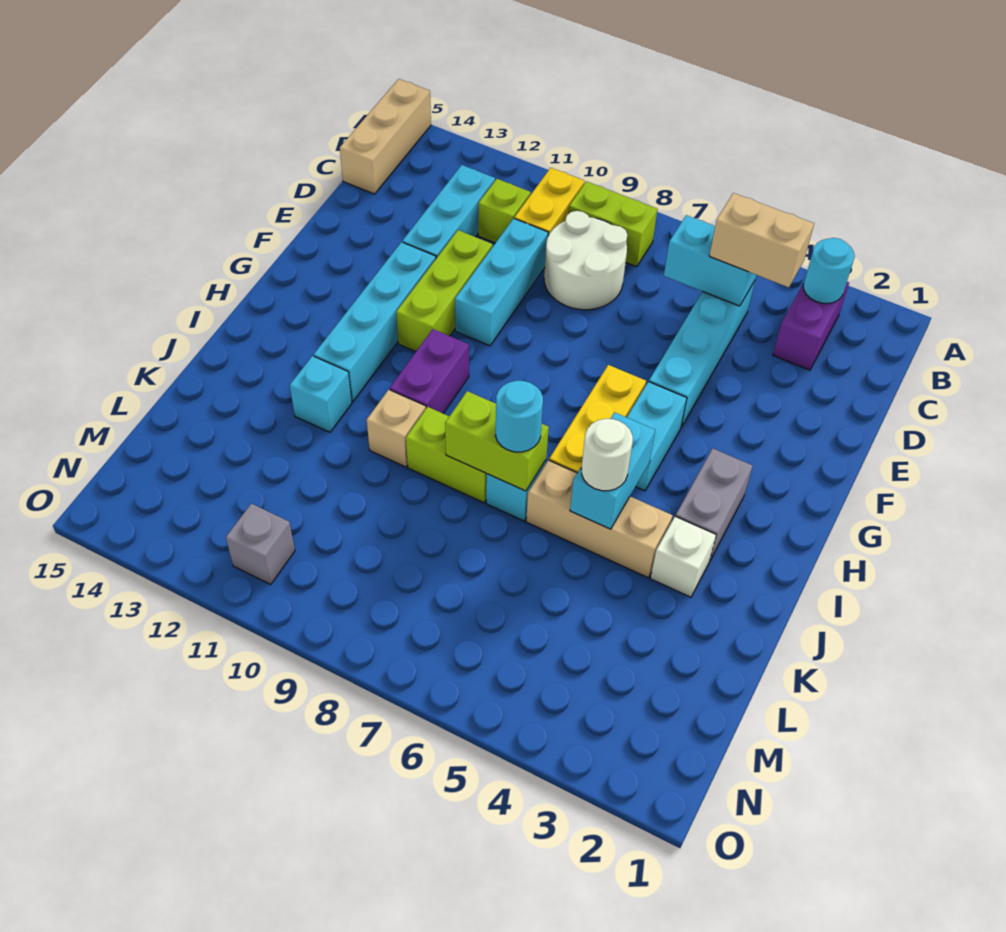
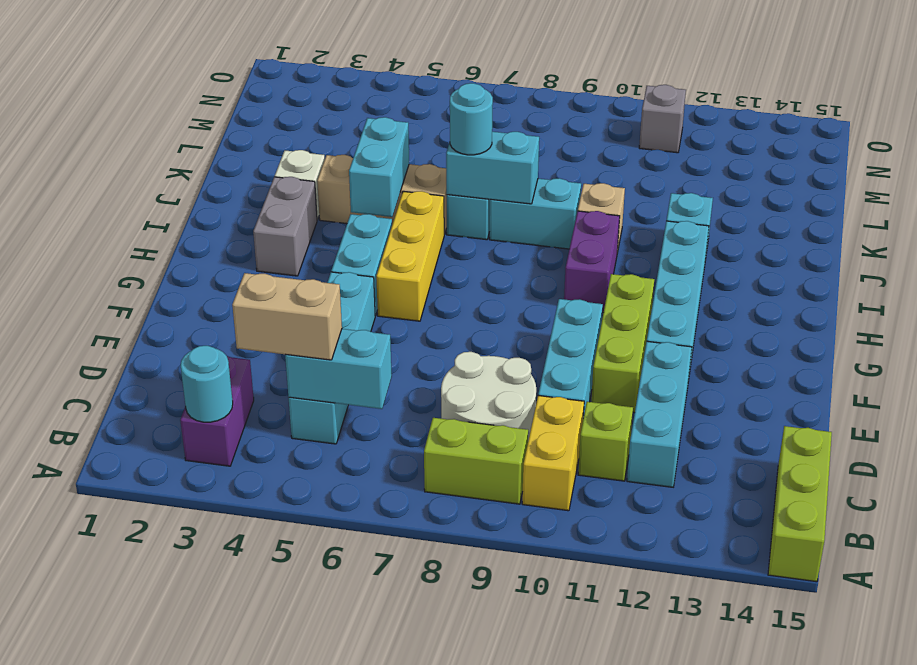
tan 1x3 brick [340,79,431,194] -> lime 1x3 brick [768,426,832,582]
white 1x1 round brick [581,419,633,491] -> none
lime 1x2 brick [445,391,549,491] -> cyan 1x2 brick [446,132,539,204]
lime 1x2 brick [406,407,487,503] -> cyan 1x2 brick [490,178,581,249]

